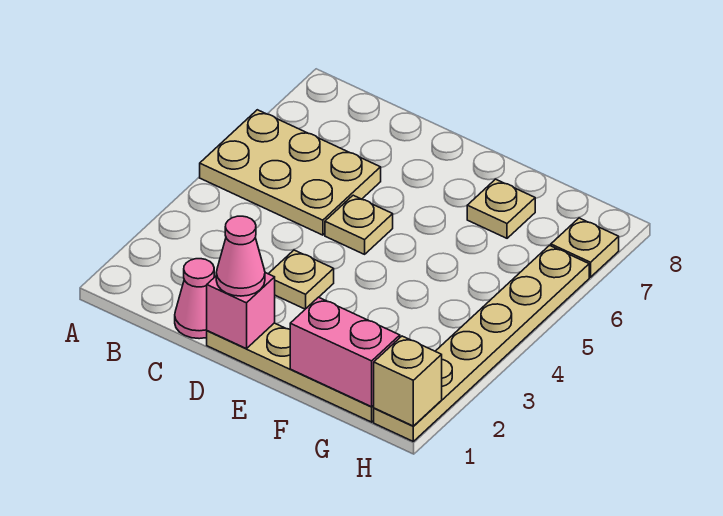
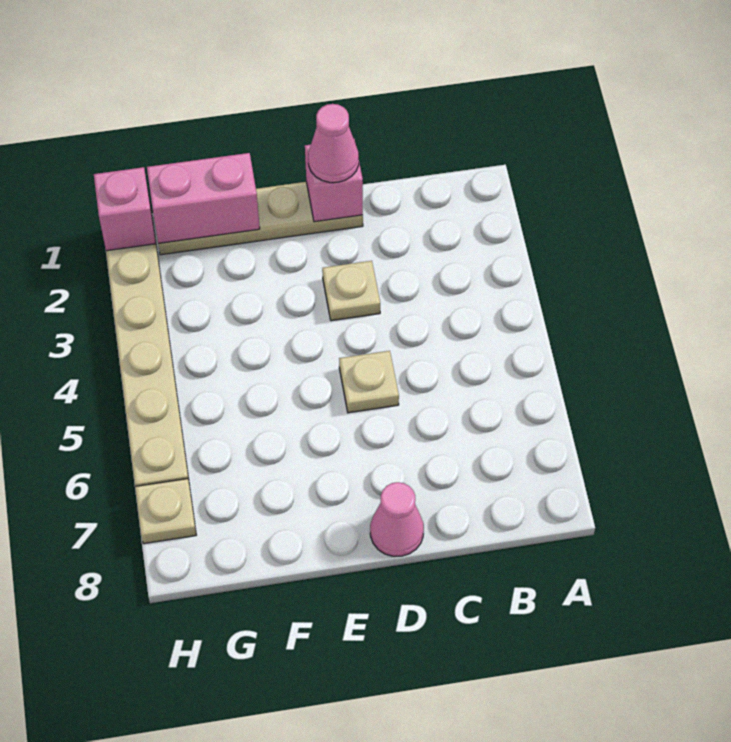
tan 2x3 plate [200,110,381,235] -> none
pink 1x1 cone [175,259,214,339] -> pink 1x1 cone moved to [370,482,424,556]
tan 1x1 plate [467,179,535,238] -> none
tan 1x1 brick [373,336,442,426] -> pink 1x1 brick [94,167,156,251]

